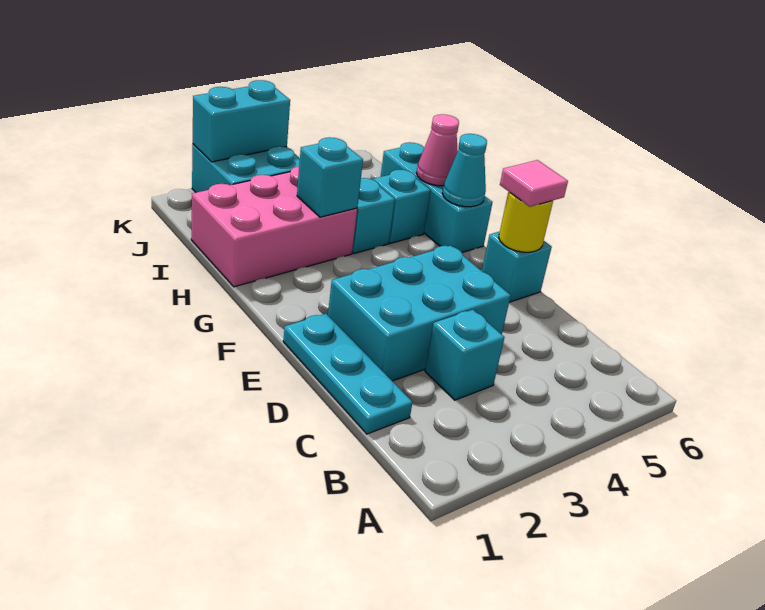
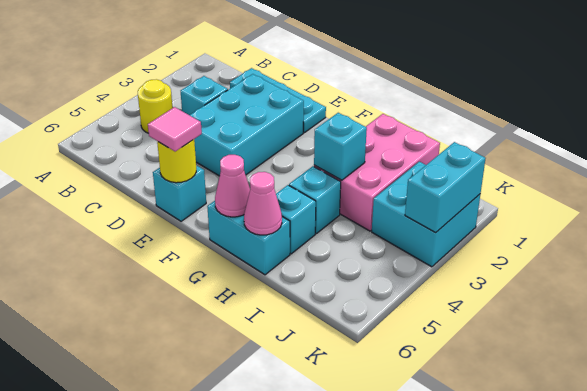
none -> yellow 1x1 round brick [138,79,173,133]
cyan 1x3 brick [381,142,493,252] -> cyan 1x2 brick [207,201,290,275]
cyan 1x1 cone [442,134,487,207] -> pink 1x1 cone [215,155,250,217]

